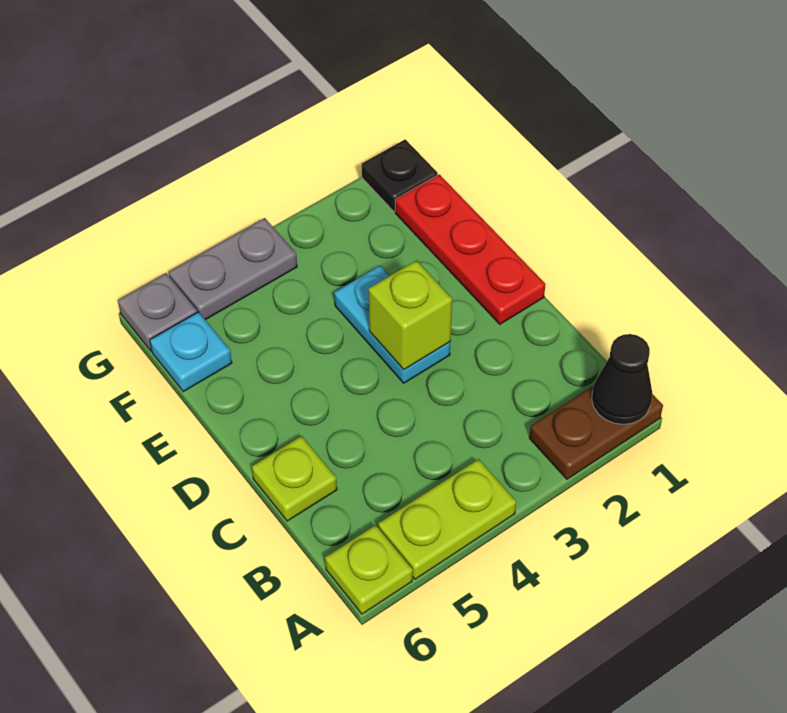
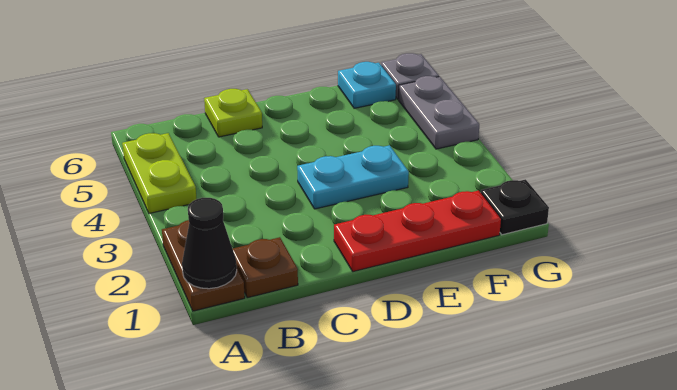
lime 1x1 plate [325,525,413,614] -> none
none -> brown 1x1 plate [233,237,298,298]
lime 1x1 brick [369,260,452,370] -> none

